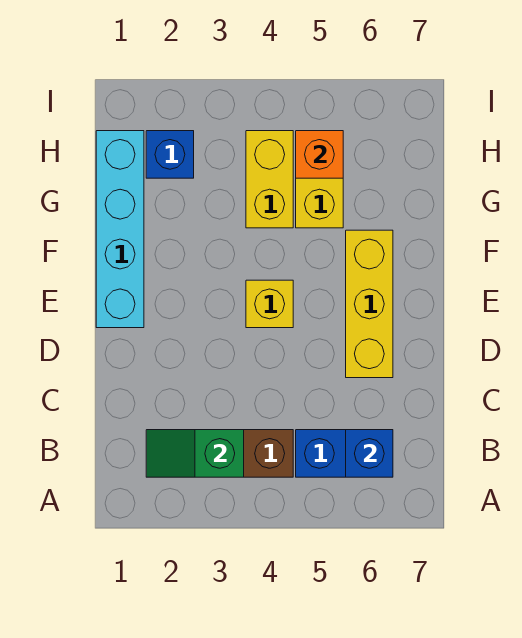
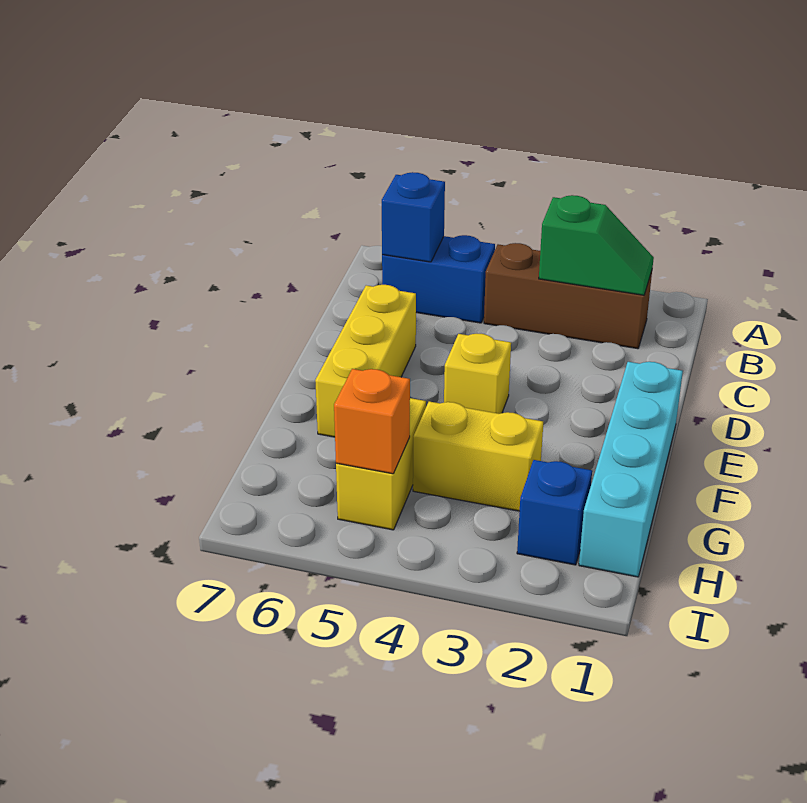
yellow 1x2 brick [246,131,293,228] -> yellow 1x2 brick turned to [413,401,543,511]

